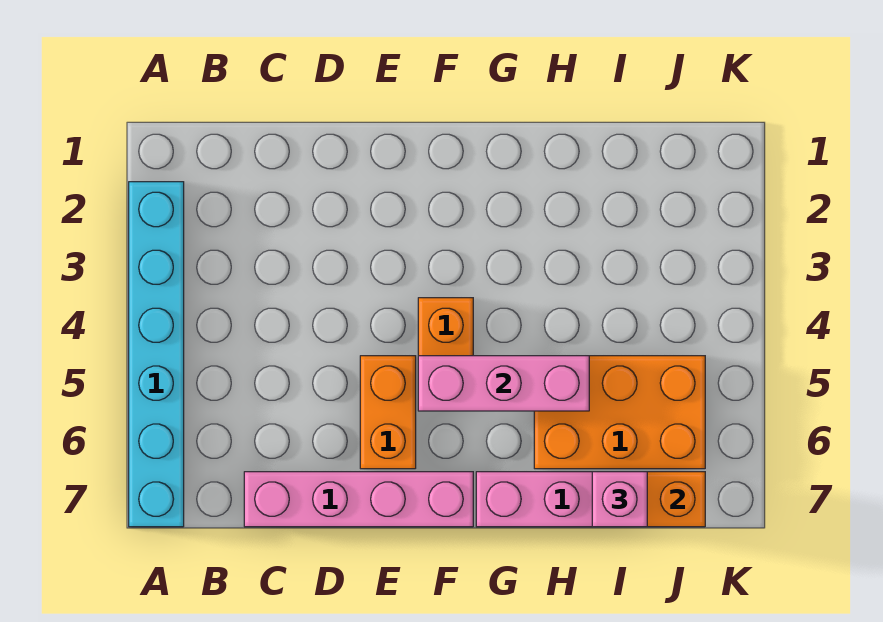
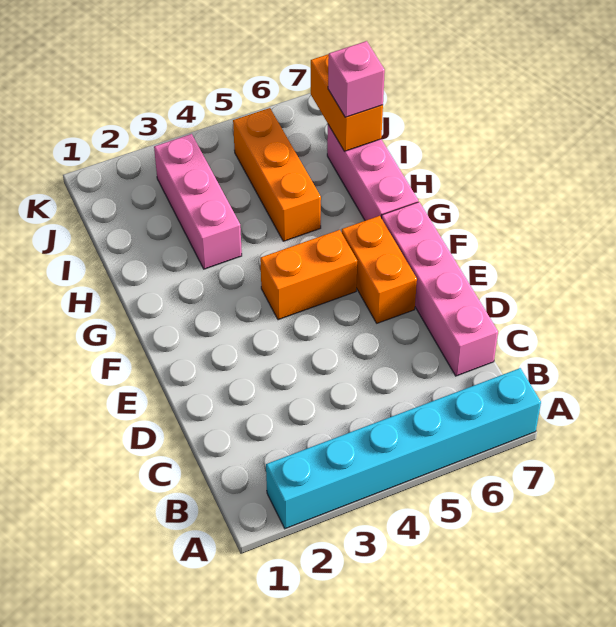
orange 1x2 brick [360,356,416,469] -> orange 1x2 brick turned to [342,216,417,323]
pink 1x3 brick [418,356,589,411] -> pink 1x3 brick moved to [154,134,242,269]
orange 2x3 brick [534,356,705,469] -> orange 1x3 brick [233,108,321,241]

